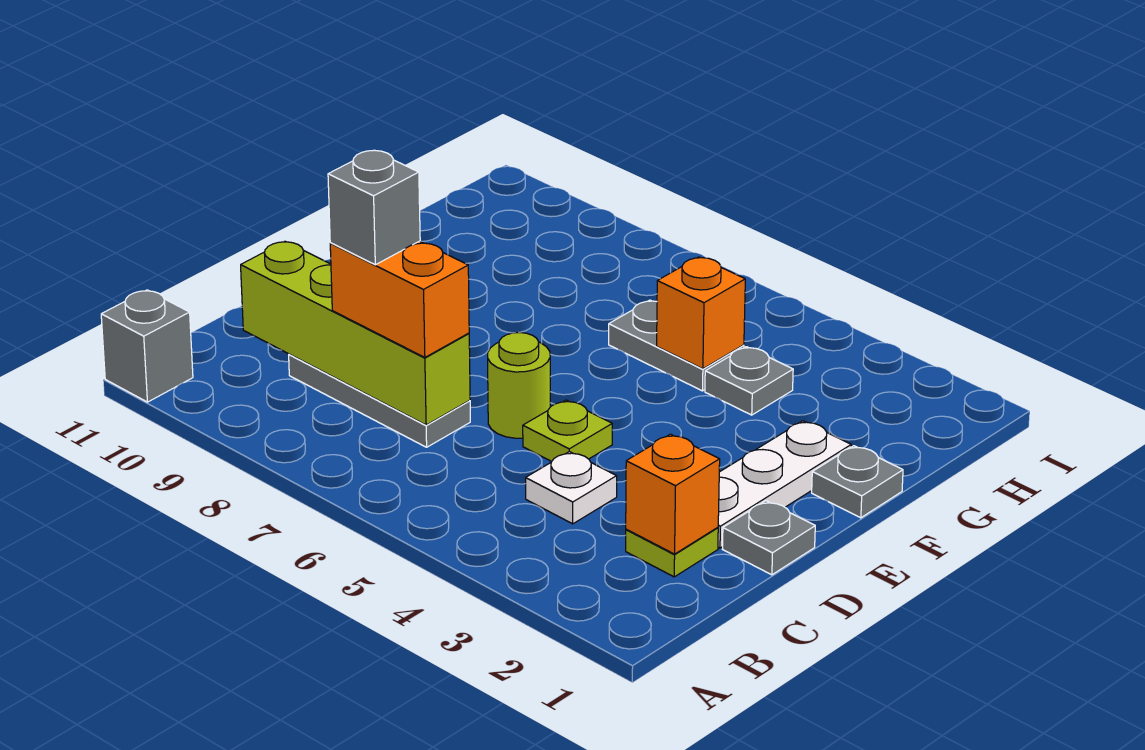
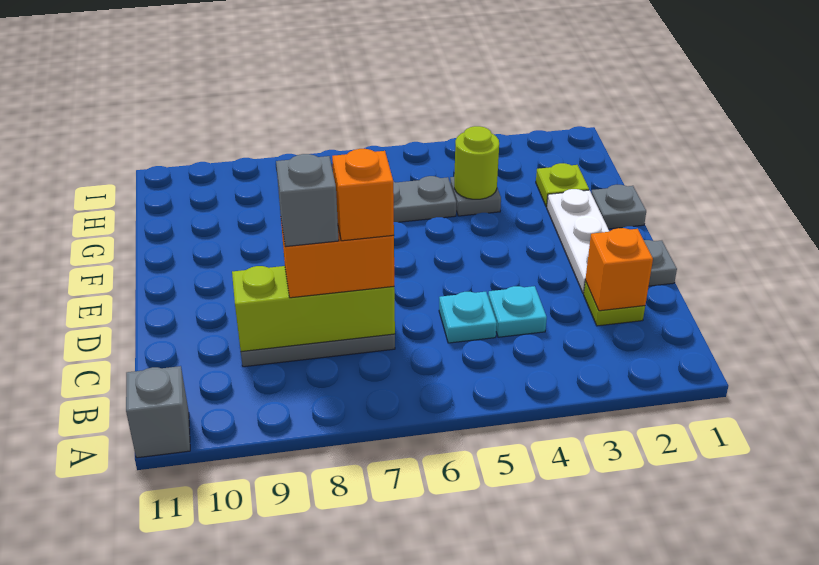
white 1x1 plate [526,452,617,524] -> cyan 1x1 plate [488,286,547,337]
none -> cyan 1x1 plate [439,292,497,343]
lime 1x4 brick [241,241,470,425] -> lime 1x3 brick [232,266,395,352]
lime 1x1 plate [523,400,612,462] -> lime 1x1 plate moved to [536,163,589,207]
lime 1x1 round brick [488,333,550,438] -> lime 1x1 round brick moved to [454,126,499,199]
orange 1x1 brick [657,257,745,369] -> orange 1x1 brick moved to [332,149,394,241]

